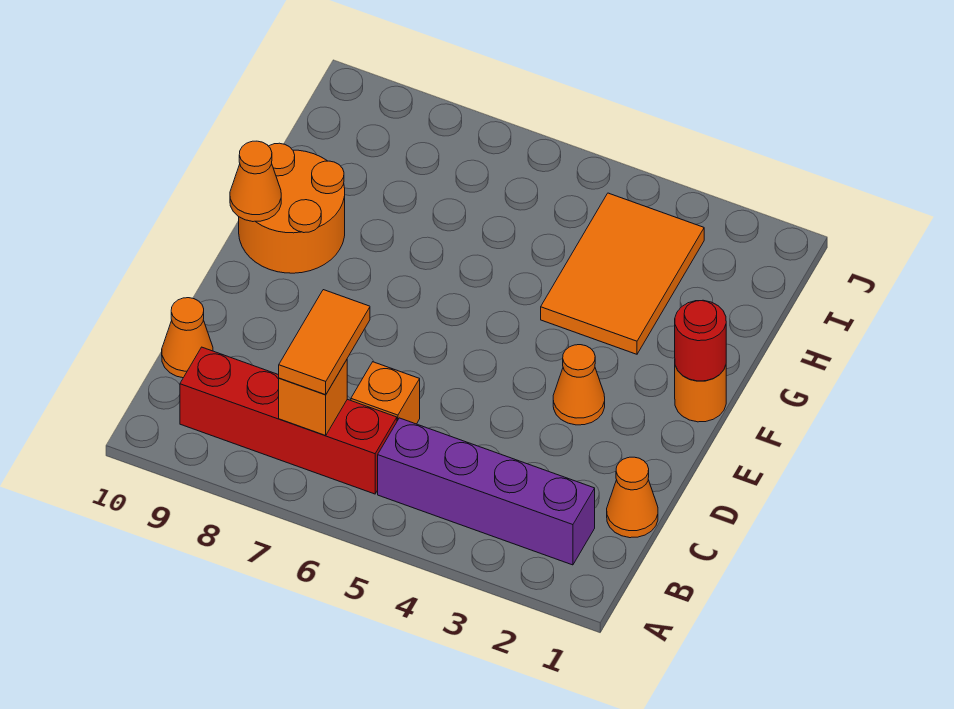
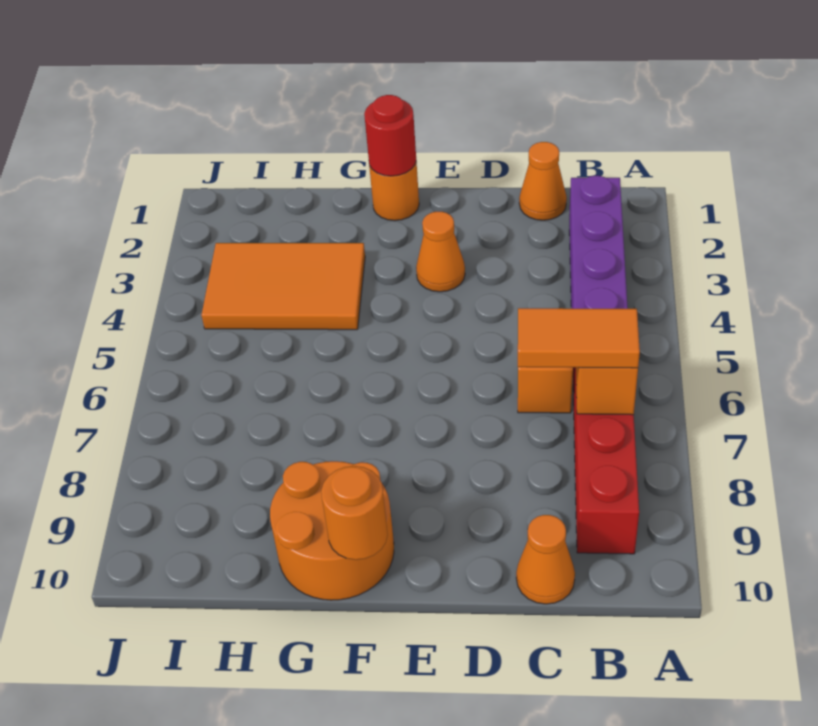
orange 1x1 cone [230,141,281,222] -> orange 1x1 round brick [321,466,388,560]

